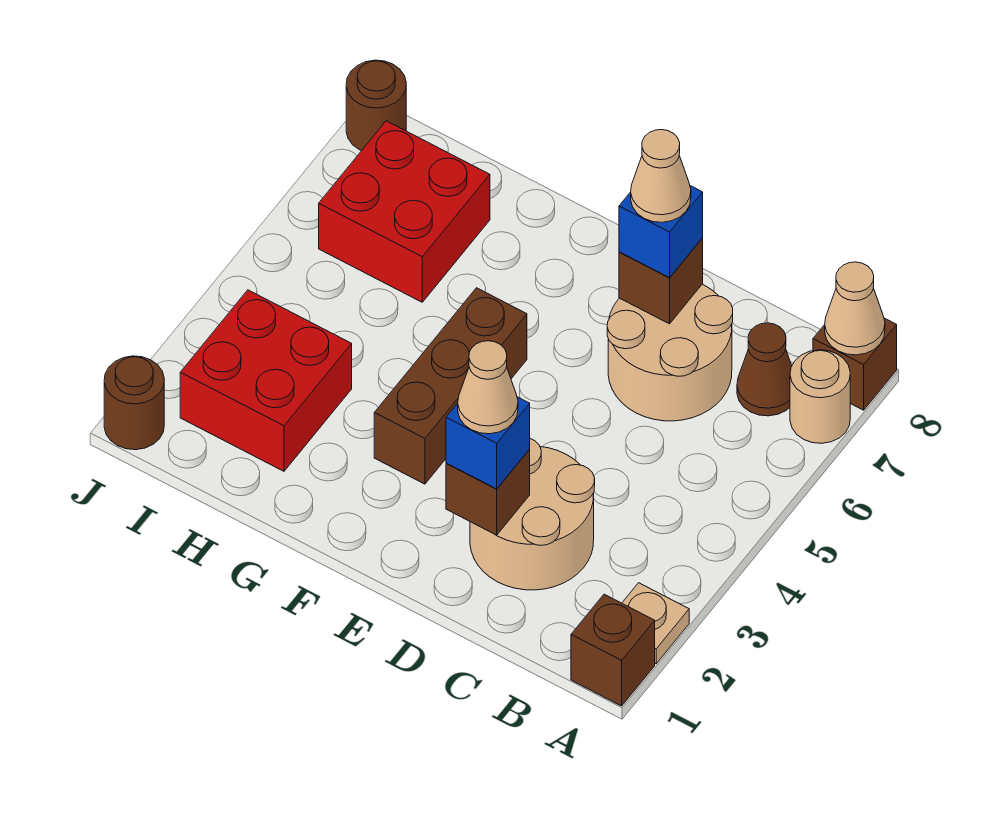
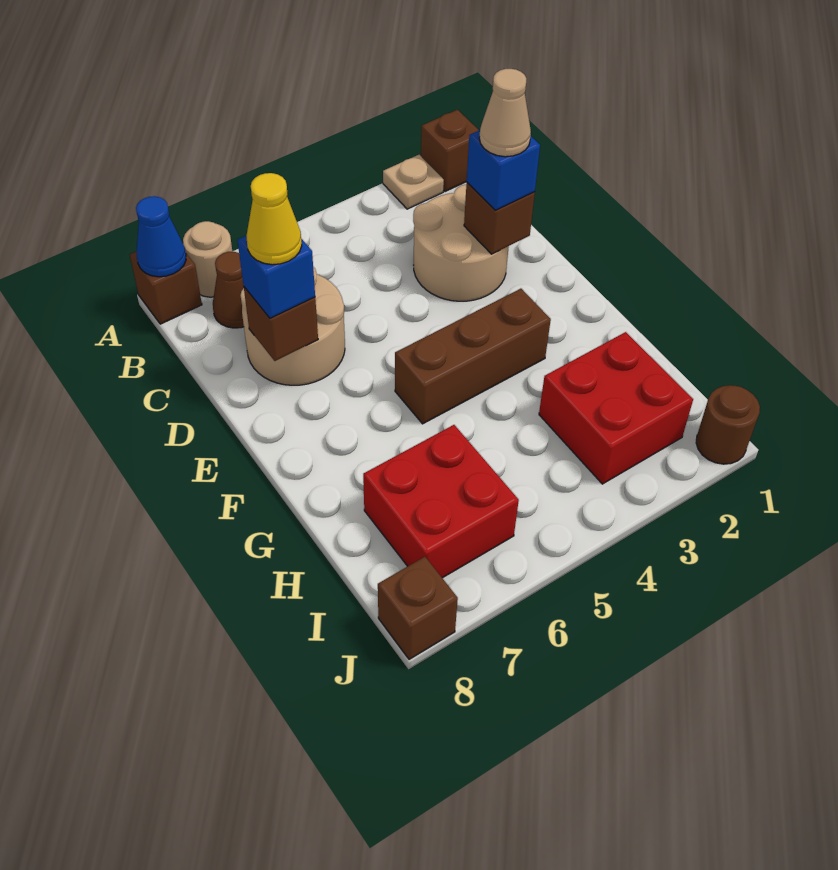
tan 1x1 cone [825,262,885,355] -> blue 1x1 cone [136,196,186,277]
tan 1x1 cone [631,130,691,222] -> yellow 1x1 cone [246,173,302,265]
brown 1x1 round brick [346,60,406,151] -> brown 1x1 brick [378,557,458,659]

